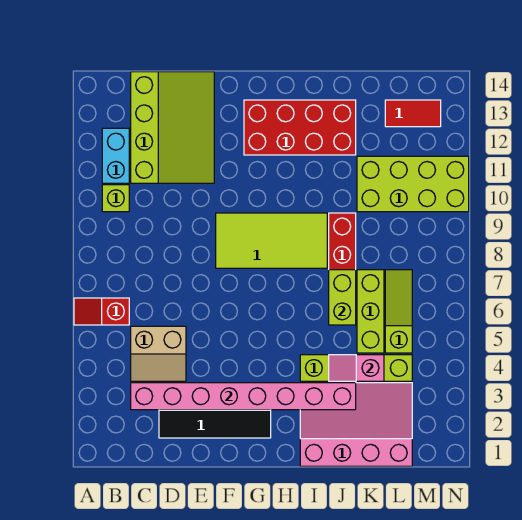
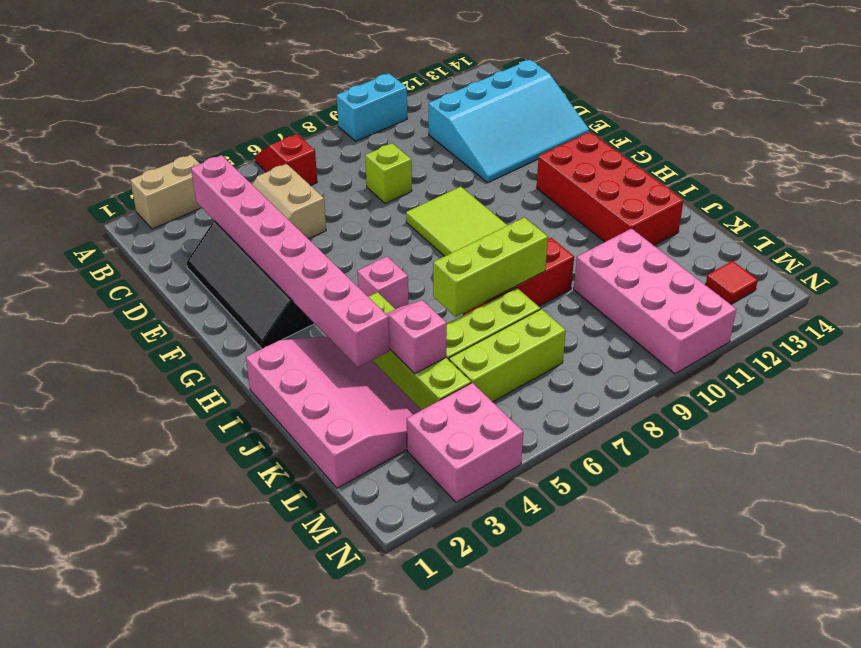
none -> tan 1x2 brick [130,155,202,229]
lime 1x1 brick [102,185,129,212] -> lime 1x1 brick moved to [365,143,412,203]
cyan 1x2 brick [102,128,129,183] -> cyan 1x2 brick moved to [337,74,407,141]
lime 3x4 slope [131,72,214,183] -> cyan 3x4 slope [429,60,589,182]
none -> pink 1x1 brick [357,257,408,309]
lime 1x2 brick [329,270,356,325] -> lime 1x3 brick [433,217,548,317]
lime 2x4 brick [357,156,469,212] -> pink 2x4 brick [574,228,736,374]
lime 1x3 slope [385,270,412,353] -> lime 1x3 brick [449,309,566,402]
red 1x2 tile [385,100,441,127] -> red 1x1 tile [706,261,758,304]
none -> pink 2x2 brick [407,383,523,502]

